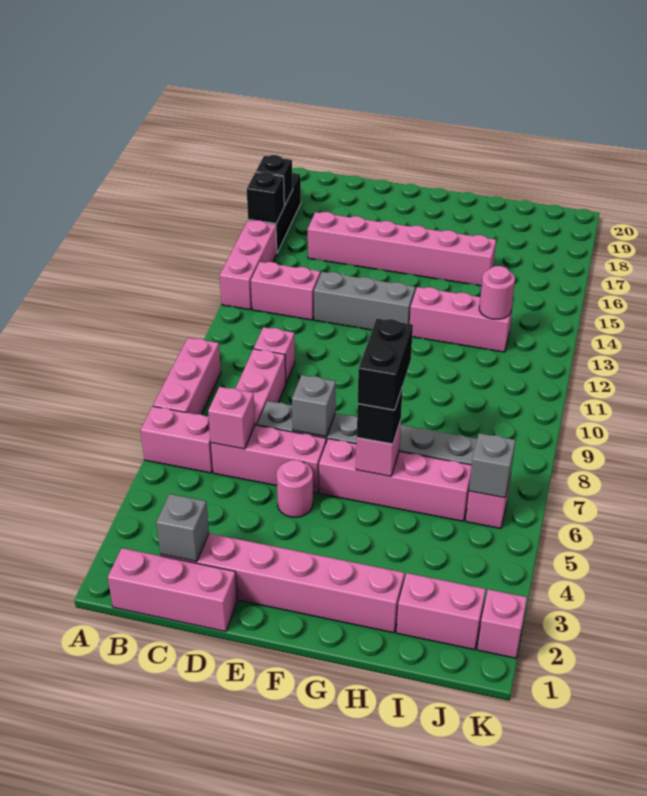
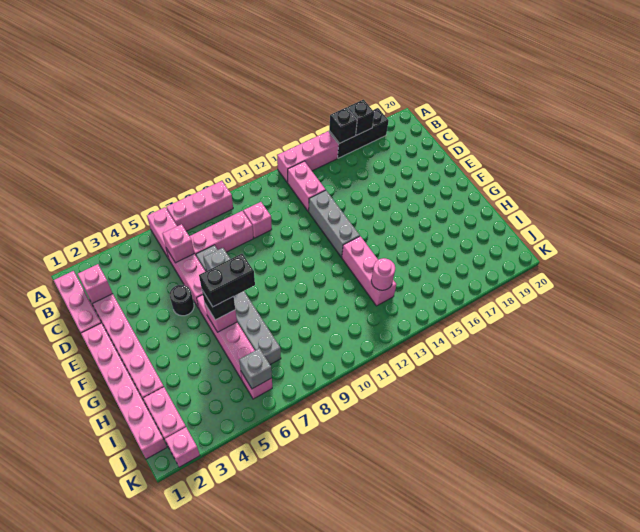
grey 1x1 brick [156,494,209,562] -> pink 1x1 brick [78,264,113,303]
pink 1x6 brick [308,212,496,286] -> pink 1x6 brick moved to [81,323,167,459]
pink 1x1 round brick [277,460,313,517] -> black 1x1 round brick [170,285,194,316]

